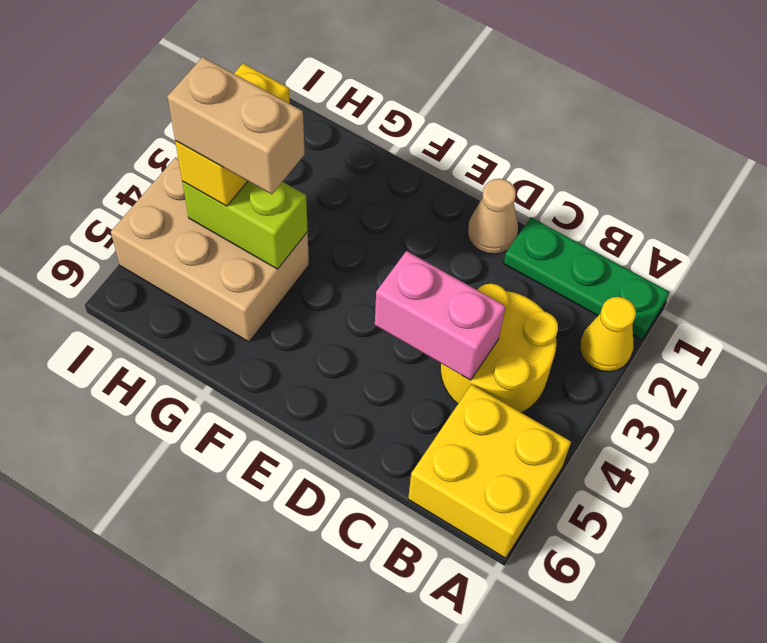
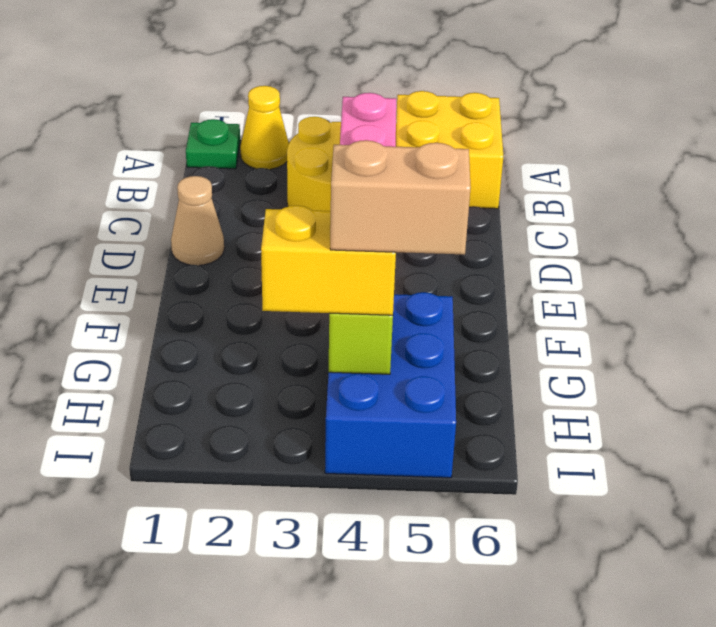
green 1x3 plate [504,218,669,340] -> green 1x1 plate [186,119,240,169]
tan 2x3 brick [111,157,309,342] -> blue 2x3 brick [325,292,456,478]
tan 1x2 brick [167,57,305,194] -> tan 1x2 brick turned to [330,140,471,255]

